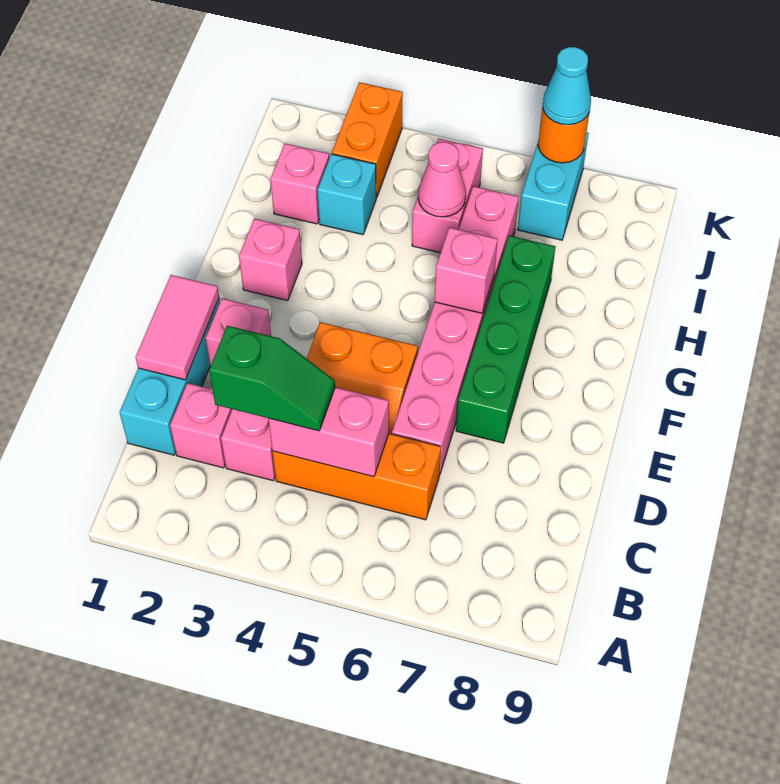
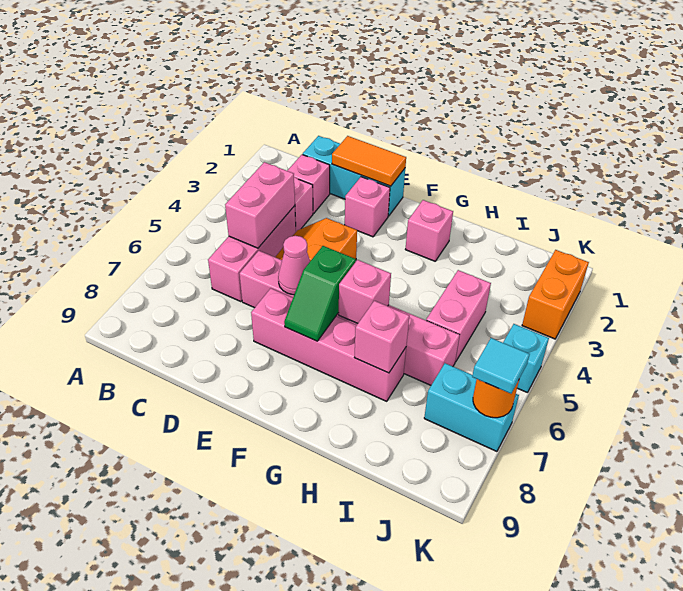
green 1x2 slope [209,326,335,431] -> green 1x2 slope moved to [284,246,356,341]
orange 1x3 brick [273,434,441,520] -> pink 1x3 brick [208,206,296,302]
pink 1x2 tile [136,275,219,380] -> orange 1x2 tile [332,136,406,186]
green 1x4 brick [456,236,555,443] -> pink 1x4 brick [251,288,406,401]
pink 1x1 brick [270,143,329,224] -> pink 1x1 brick moved to [354,301,409,373]
cyan 1x1 brick [318,154,376,235] -> cyan 1x1 brick moved to [503,324,549,393]
pink 1x2 brick [412,138,483,253] -> pink 1x2 brick turned to [426,270,491,362]
pink 1x1 cone [418,142,466,217] -> pink 1x1 cone moved to [278,236,310,295]
orange 1x2 brick [332,82,403,198] -> orange 1x2 brick turned to [522,250,589,339]
cyan 1x1 cone [543,47,591,125] -> cyan 1x1 tile [472,338,530,394]

